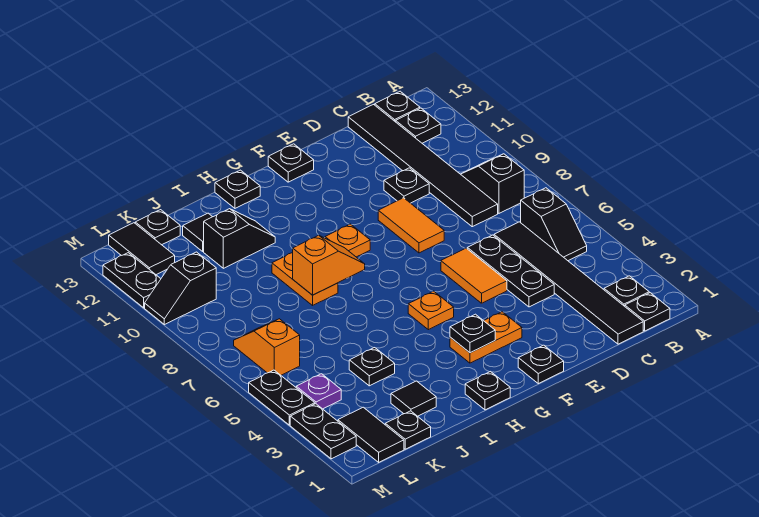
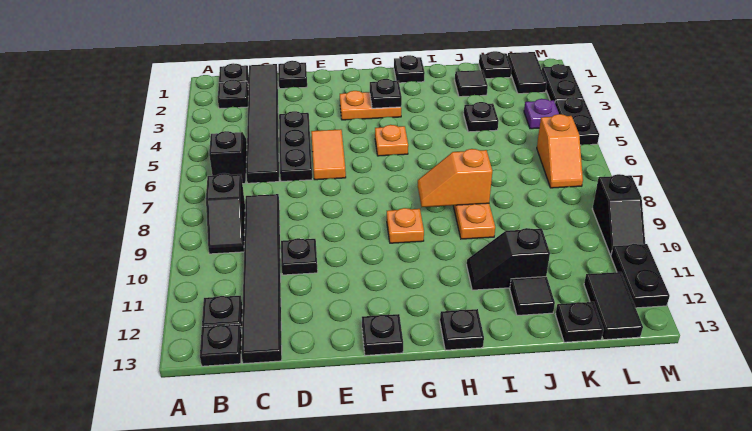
orange 1x2 tile [378,198,444,253] -> none
black 1x1 plate [518,345,564,384] -> black 1x1 plate moved to [278,61,307,89]
black 1x2 slope [145,252,216,325] -> black 1x2 slope turned to [592,174,645,255]

